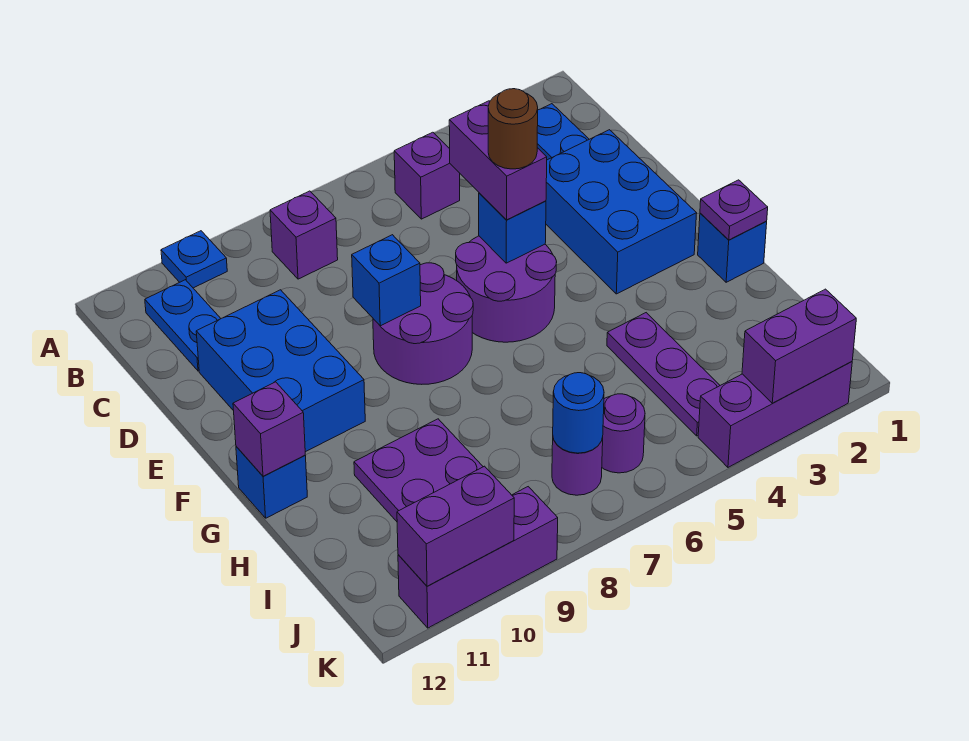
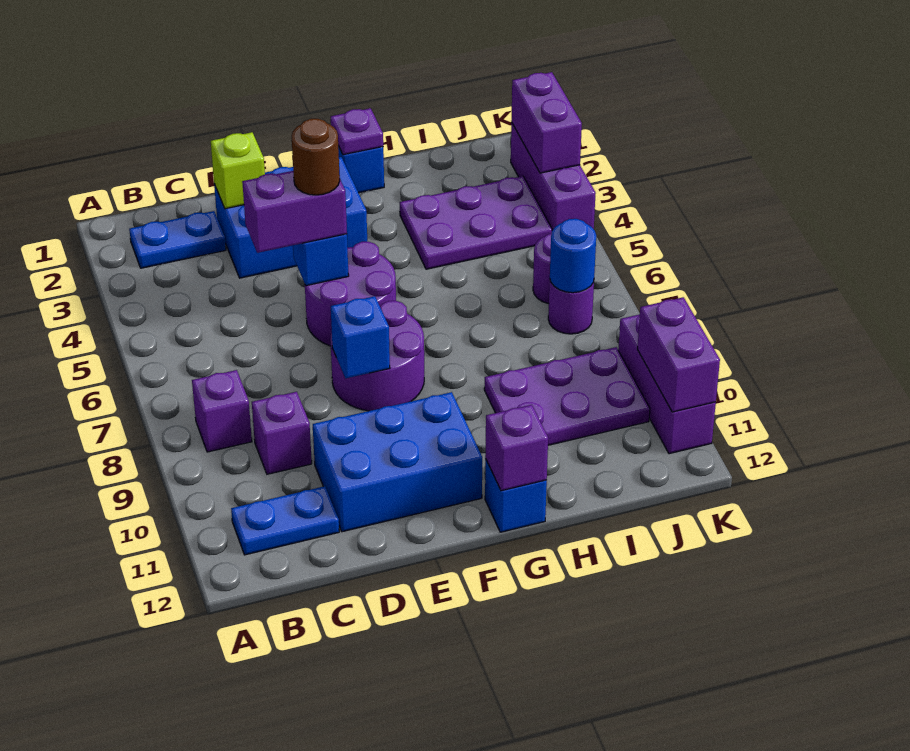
blue 1x1 plate [161,231,227,288] -> none
purple 1x1 brick [394,132,460,219] -> purple 1x1 brick moved to [252,392,312,474]
none -> lime 1x1 brick [211,132,265,209]
purple 1x3 plate [607,313,720,436] -> purple 2x3 plate [400,176,552,269]

